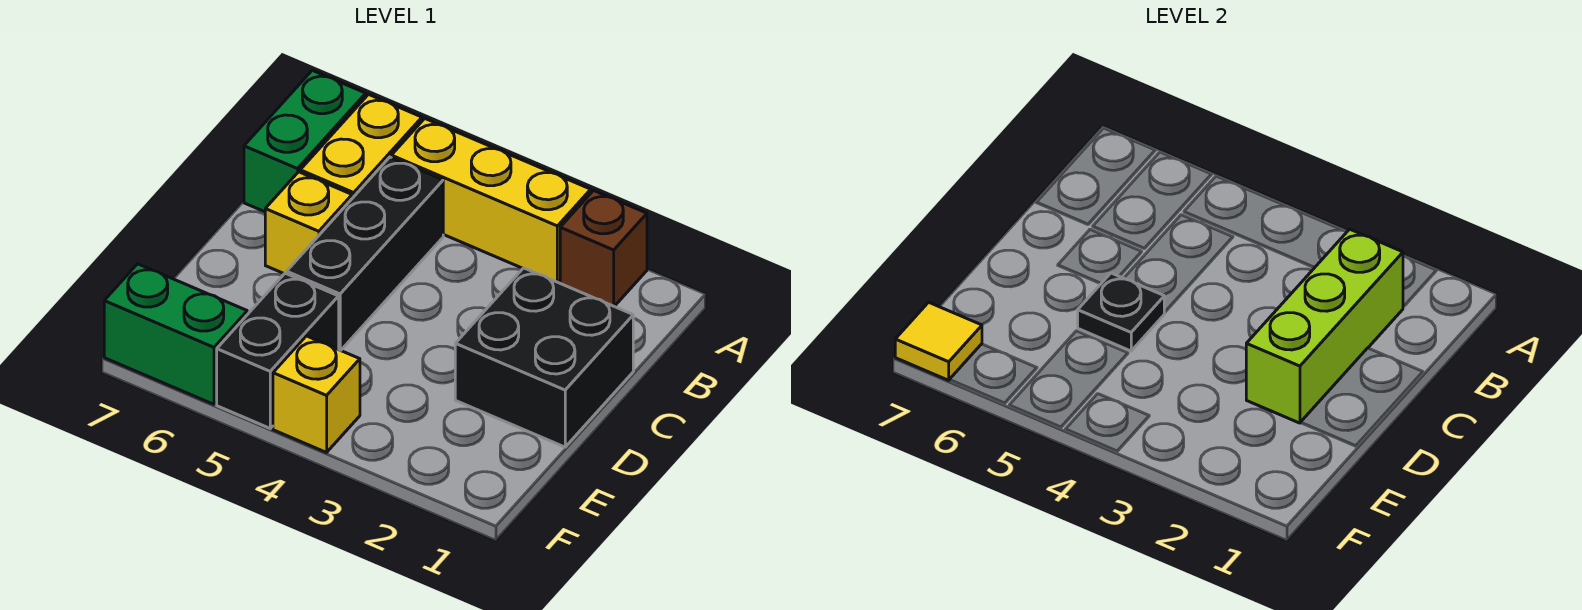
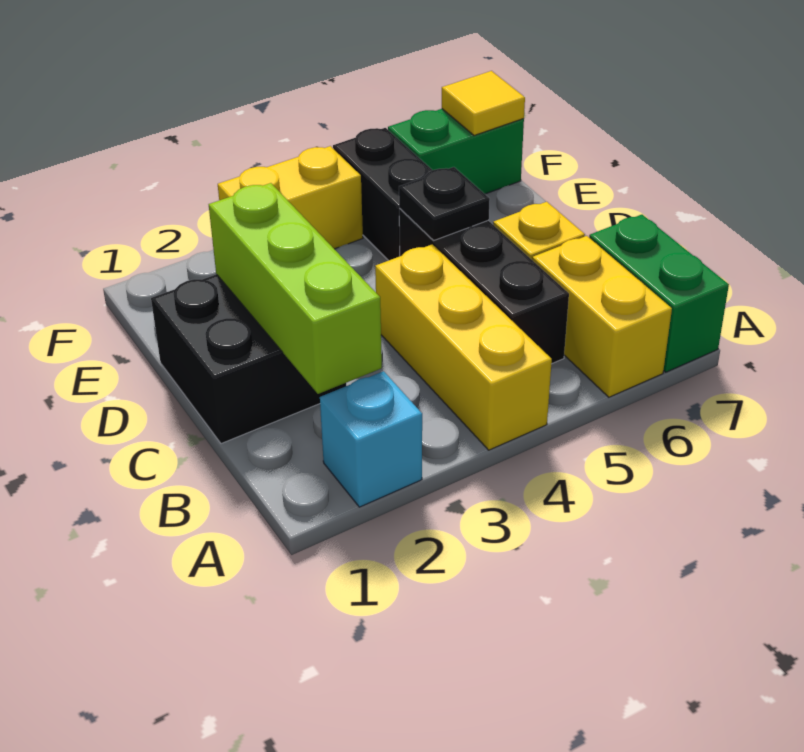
brown 1x1 brick [560,191,647,306] -> cyan 1x1 brick [320,371,422,507]
yellow 1x3 brick [391,119,591,282] -> yellow 1x3 brick turned to [375,244,552,450]
yellow 1x1 brick [273,336,360,452] -> yellow 1x2 brick [218,146,363,249]

